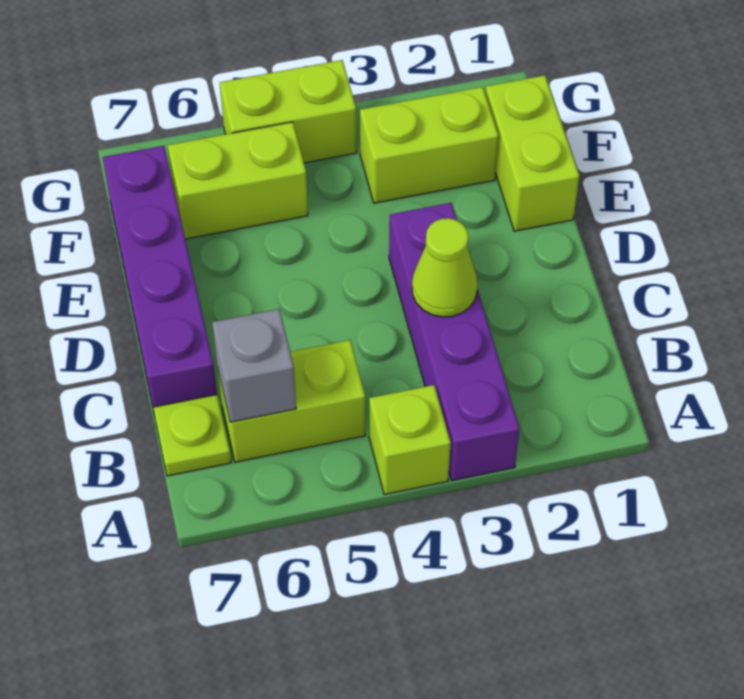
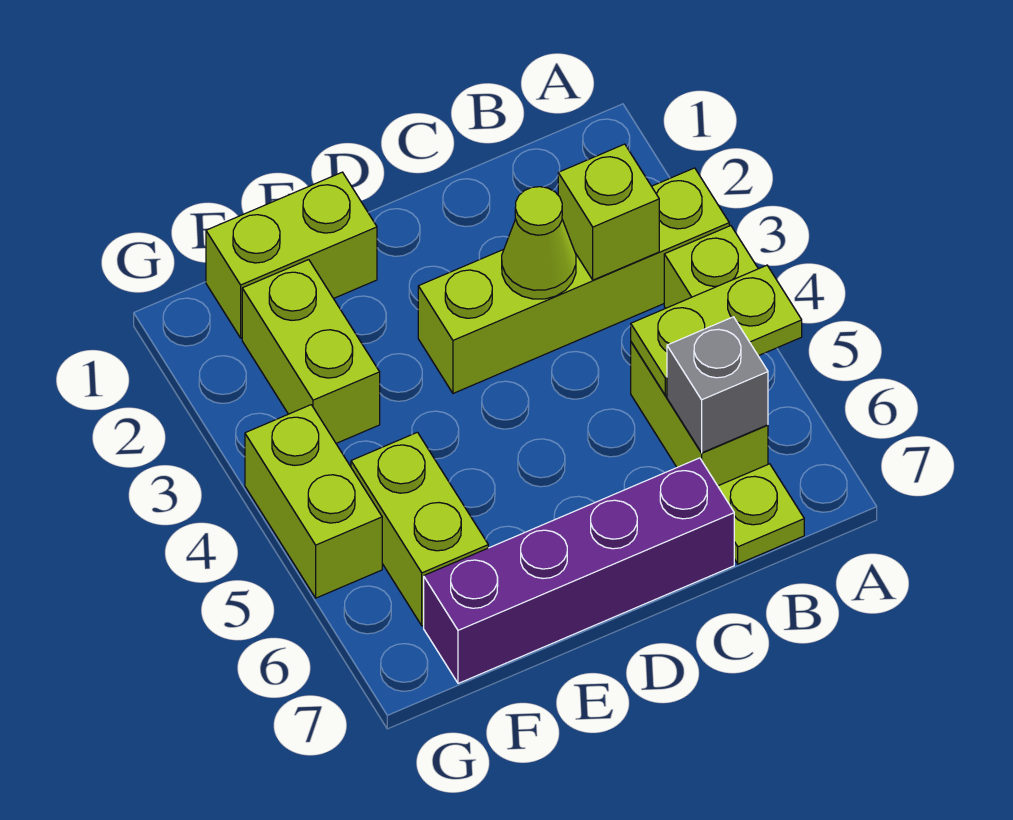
purple 1x4 brick [389,203,520,481] -> lime 1x4 brick [418,168,729,393]
none -> lime 1x2 plate [631,265,802,395]
none -> lime 1x1 brick [558,144,659,280]

